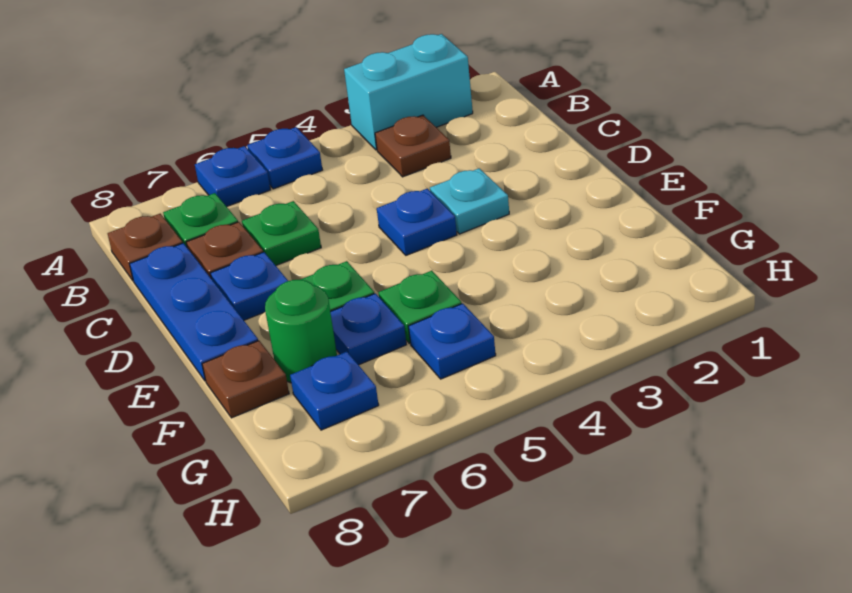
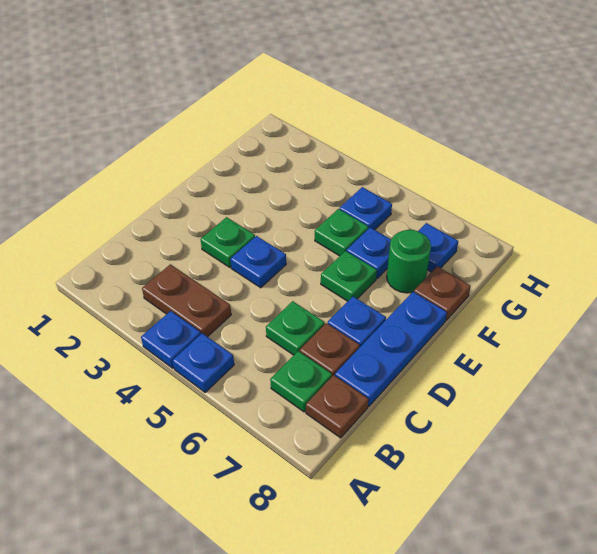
cyan 1x2 brick [344,34,473,150] -> none
blue 1x1 plate [195,146,270,207] -> blue 1x1 plate moved to [141,311,201,368]
brown 1x1 plate [375,115,451,177] -> brown 1x2 plate [142,264,231,337]
cyan 1x1 plate [430,168,509,234] -> green 1x1 plate [201,217,255,267]

